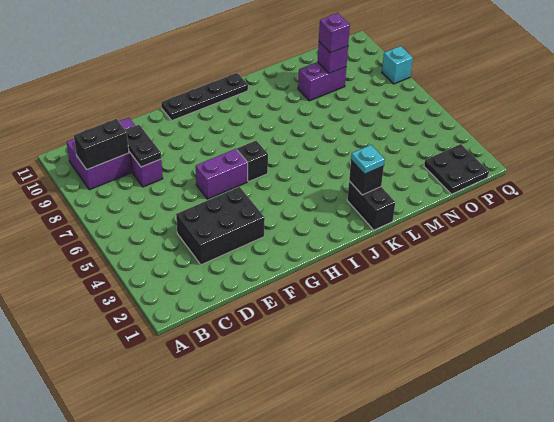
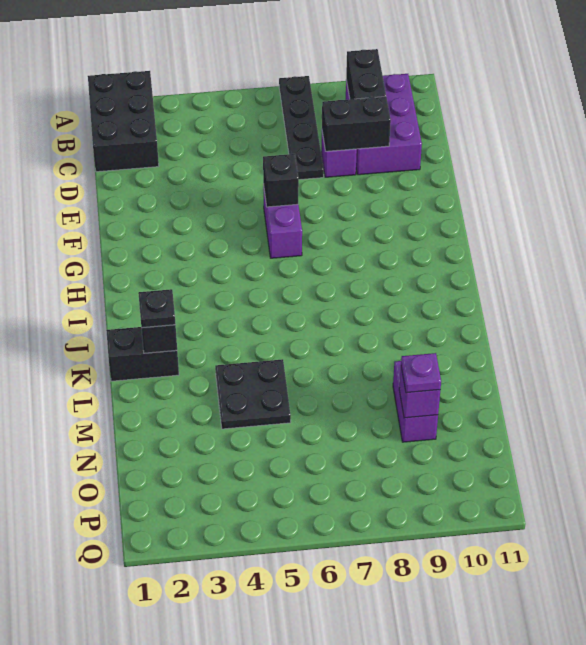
black 2x3 brick [176,187,265,265] -> black 2x3 brick moved to [88,71,159,172]
black 1x2 plate [126,125,161,167] -> black 1x2 brick [322,97,391,151]
black 1x4 plate [161,73,248,120] -> black 1x4 plate moved to [279,76,324,180]
black 1x1 brick [237,141,268,182] -> black 1x1 brick moved to [263,154,299,207]
cyan 1x1 plate [351,145,385,174] -> black 1x1 plate [138,289,176,328]
purple 1x1 brick [319,13,350,53] -> purple 1x1 plate [401,353,441,393]
black 2x2 plate [424,144,489,194] -> black 2x2 plate moved to [215,359,291,429]
cyan 1x1 brick [382,46,413,84] -> none

